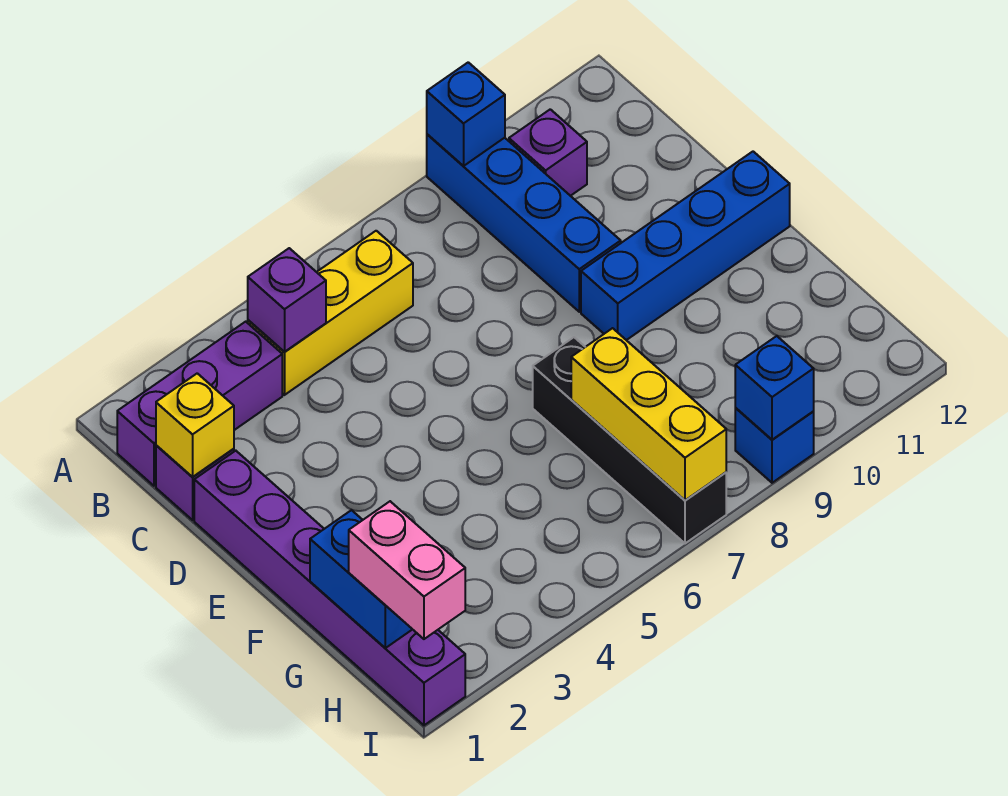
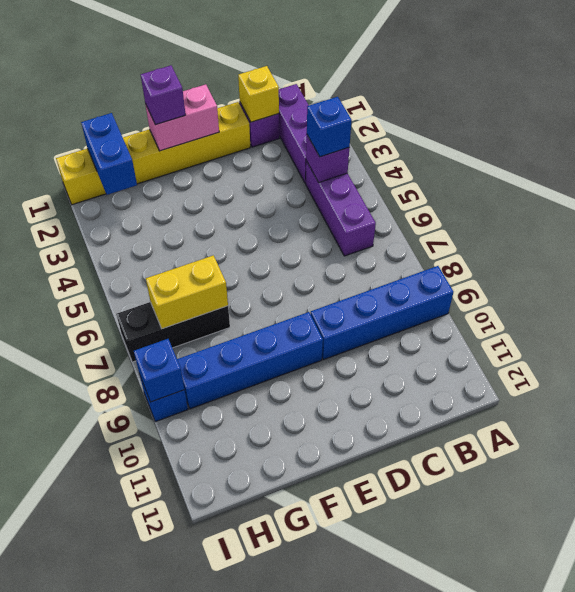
blue 1x1 brick [427,62,505,166] -> blue 1x1 brick moved to [307,97,352,157]
yellow 1x3 brick [248,231,413,395] -> purple 1x3 brick [306,161,376,256]
purple 1x1 brick [509,109,587,196] -> purple 1x1 brick moved to [141,65,186,125]
purple 1x6 brick [194,451,465,725] -> yellow 1x6 brick [56,102,250,205]
blue 1x4 brick [581,152,790,340] -> blue 1x4 brick turned to [177,312,323,409]
black 1x4 brick [533,337,726,543] -> black 1x3 brick [116,302,230,362]
blue 1x2 brick [310,510,412,648] -> blue 1x2 brick turned to [81,113,137,195]
yellow 1x3 brick [571,328,726,500] -> yellow 1x2 brick [146,255,228,329]
pink 1x2 brick [349,501,465,639] -> pink 1x2 brick moved to [145,84,219,151]

